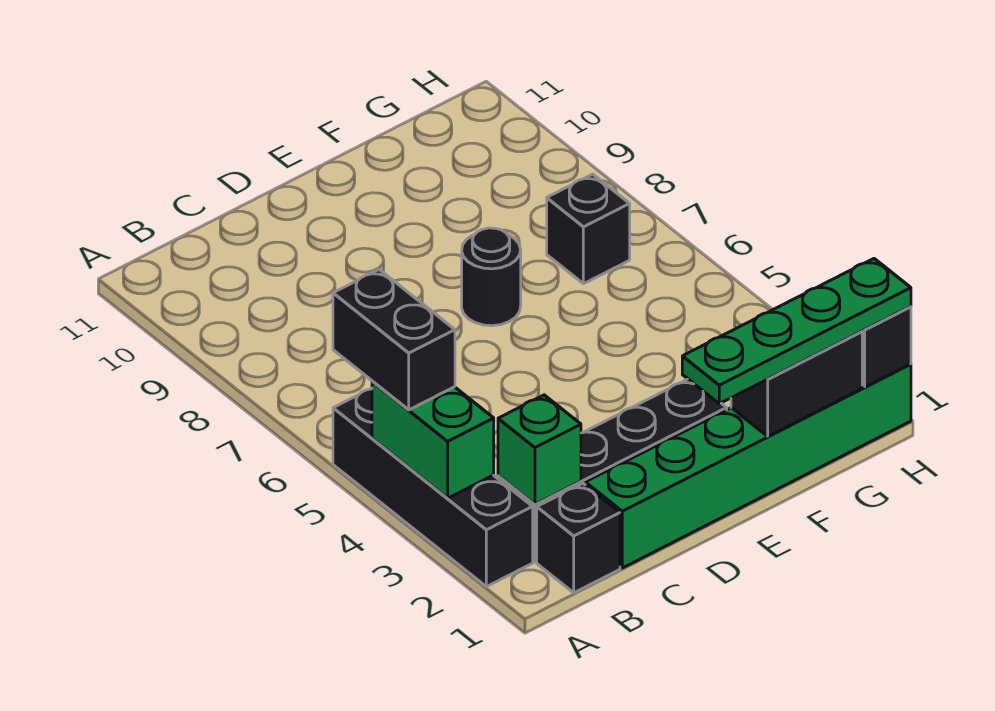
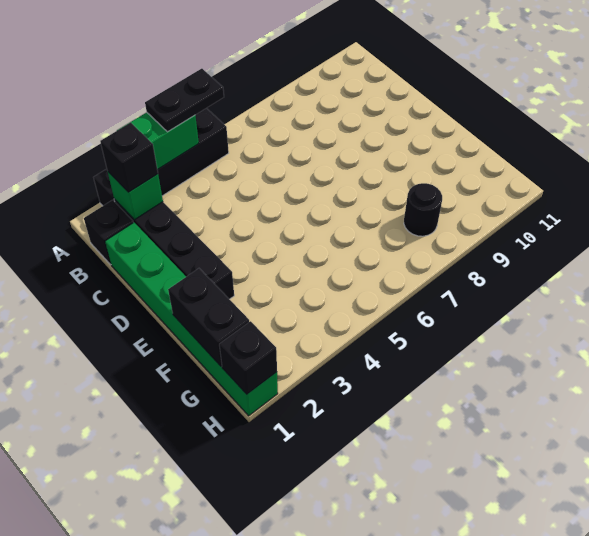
black 1x2 brick [333,270,455,410] -> black 1x2 plate [145,69,224,132]
green 1x4 plate [682,259,911,404] -> none
black 1x1 round brick [462,228,521,326] -> black 1x1 round brick moved to [404,183,442,236]
black 1x1 brick [547,174,630,284] -> black 1x1 brick moved to [100,123,158,192]

